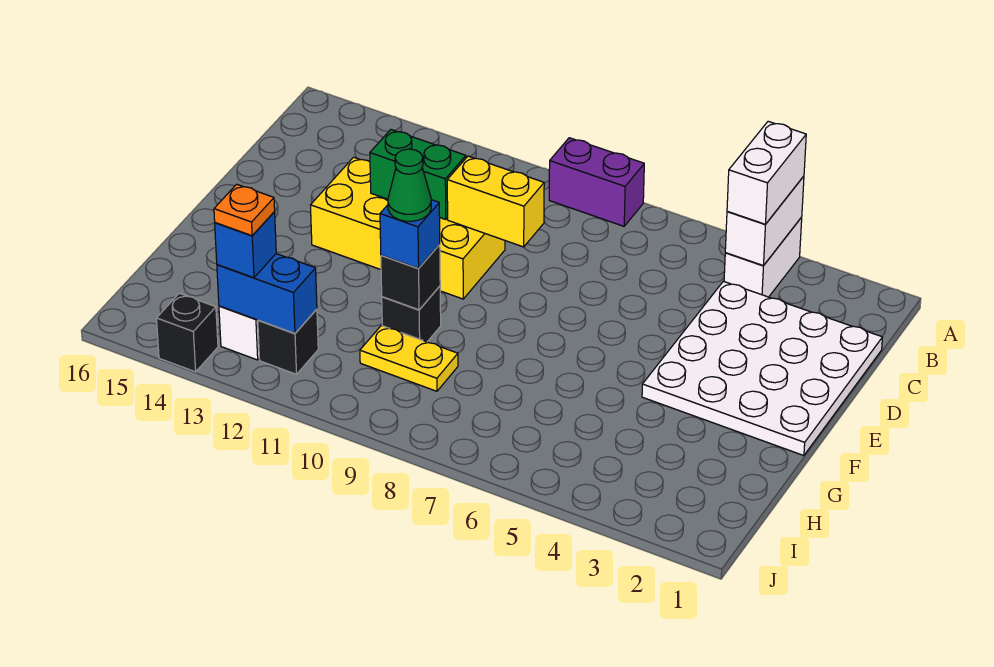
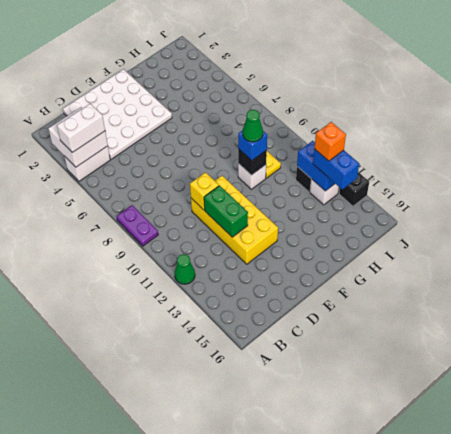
white 1x2 brick [725,176,804,266] -> white 2x2 brick [48,107,108,167]
purple 1x2 brick [549,138,644,226] -> purple 1x2 plate [117,205,158,246]
none -> green 1x1 cone [175,254,195,284]
yellow 1x2 brick [447,156,544,247] -> yellow 1x1 brick [190,173,219,210]
black 1x1 brick [382,286,441,342] -> white 1x1 brick [238,164,266,189]
blue 1x1 brick [215,212,276,278] -> blue 1x2 brick [313,149,359,189]
orange 1x1 plate [214,184,275,236] -> orange 1x1 brick [314,122,346,161]

